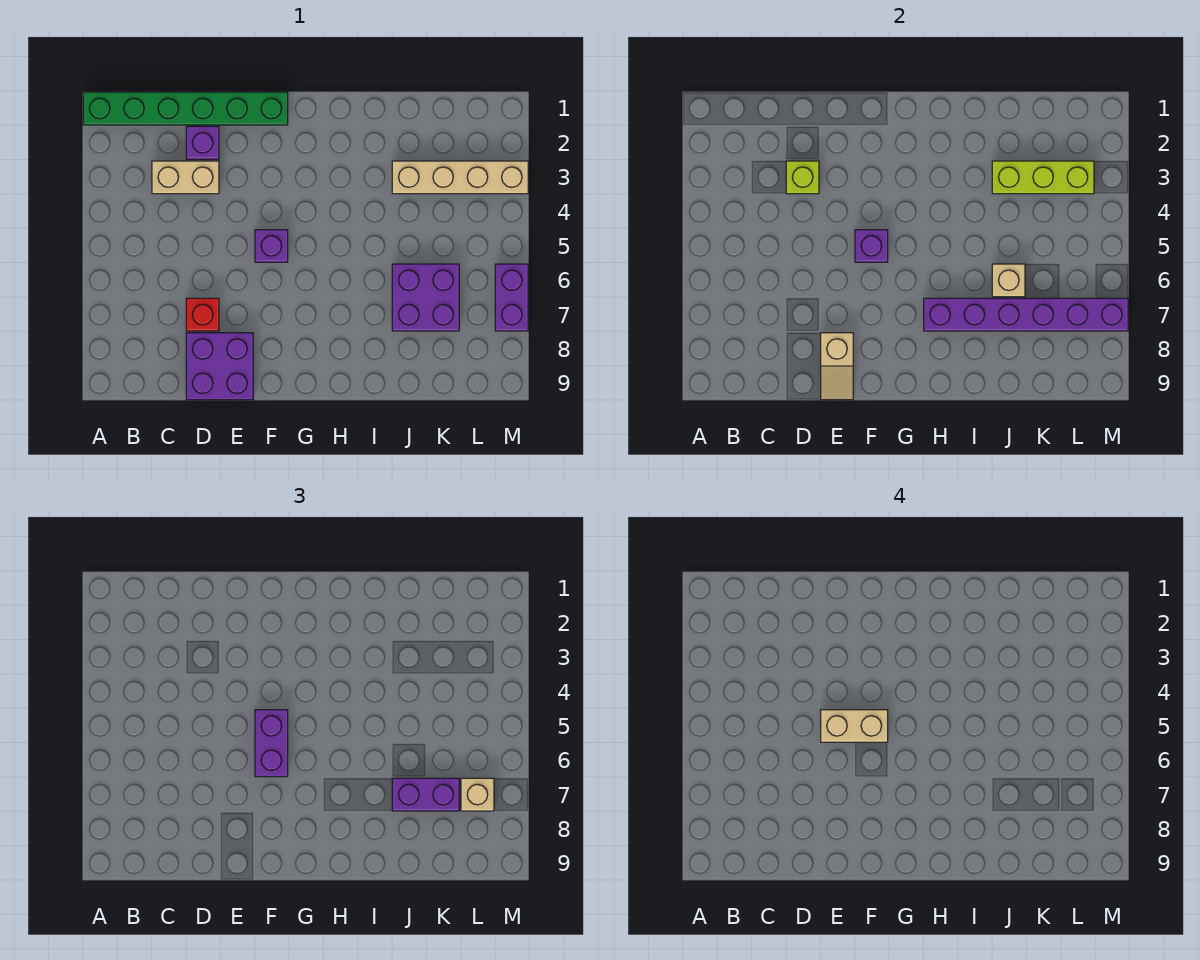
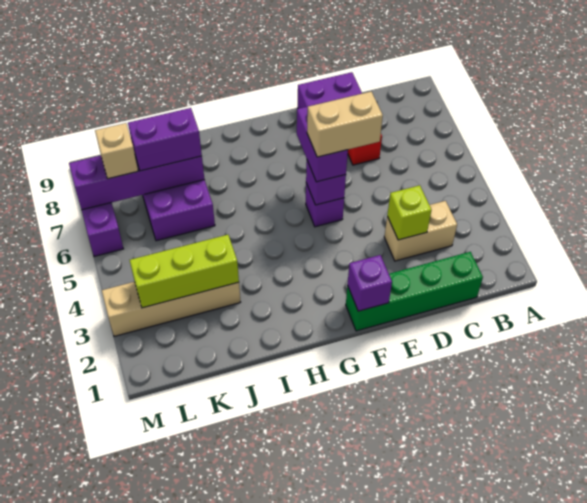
green 1x6 brick [83,92,288,125] -> green 1x4 brick [346,252,483,331]
purple 1x1 brick [186,126,219,159] -> purple 1x1 brick moved to [348,255,392,311]
tan 1x2 slope [821,333,853,400] -> none
purple 1x6 brick [924,298,1128,331] -> purple 1x4 brick [69,156,204,210]
tan 1x1 brick [992,264,1025,297] -> none

